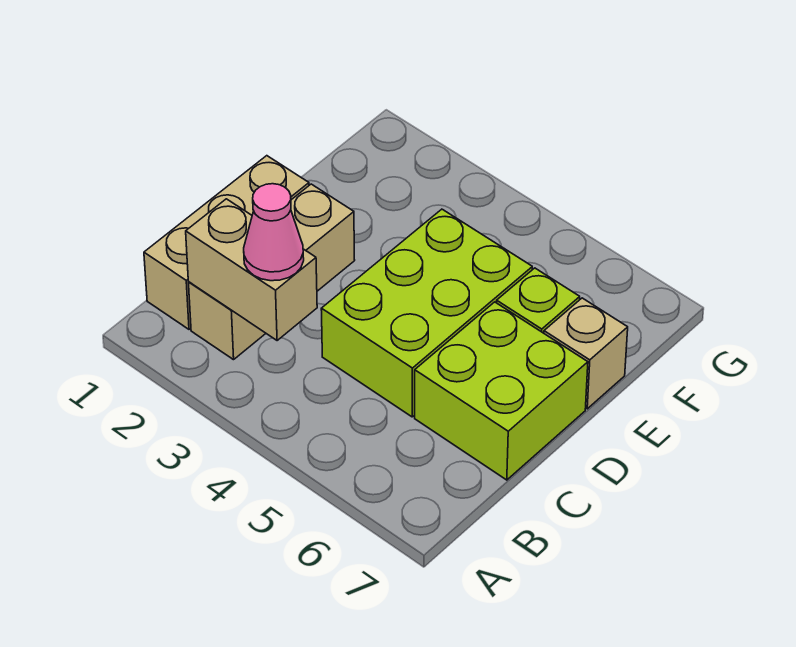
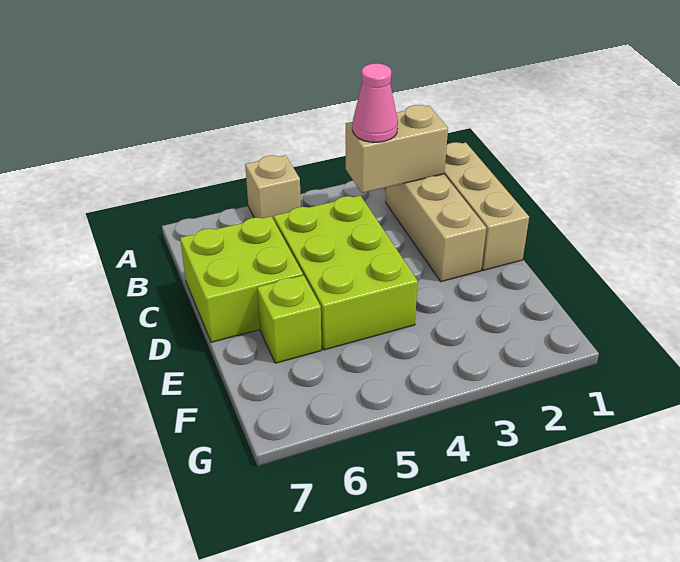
tan 1x1 brick [544,298,628,409] -> tan 1x1 brick moved to [245,155,301,220]

